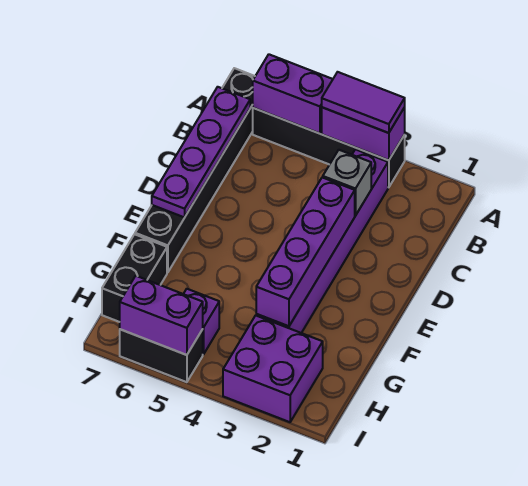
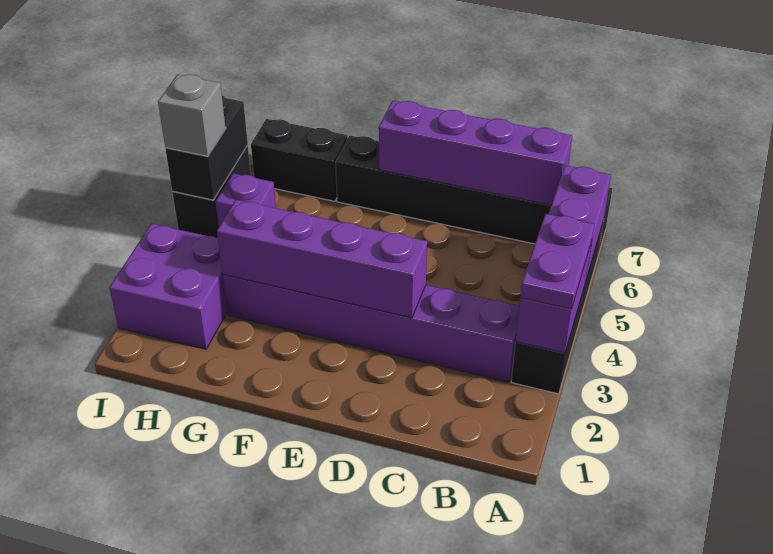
purple 1x2 tile [322,72,405,133] -> purple 1x2 plate [520,214,594,309]
purple 1x4 plate [152,87,250,217] -> purple 1x4 brick [379,101,572,205]
grey 1x1 brick [323,150,371,216] -> grey 1x1 brick moved to [158,74,226,156]
purple 1x2 brick [120,276,203,355] -> black 1x2 brick [165,95,248,200]

